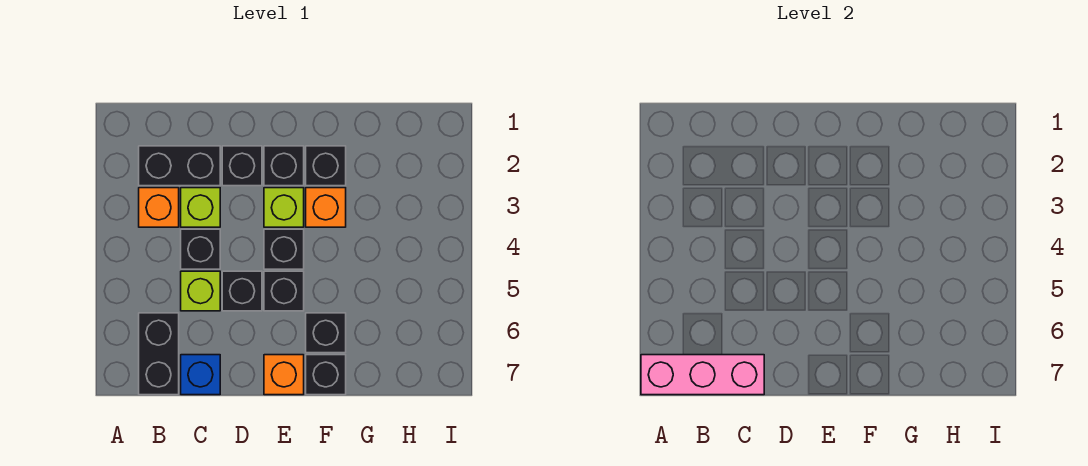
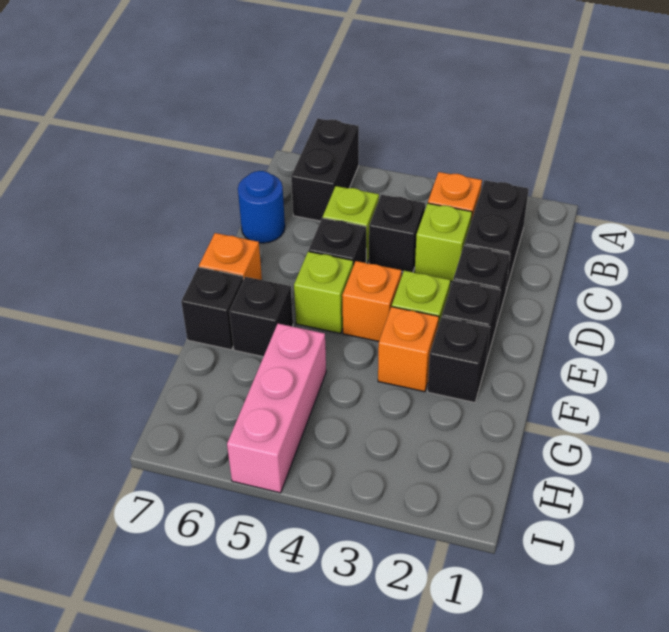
pink 1x3 brick [641,355,764,395] -> pink 1x3 brick moved to [227,324,326,493]
black 1x2 brick [139,313,179,395] -> black 1x2 brick turned to [291,119,359,221]
blue 1x1 brick [181,355,220,395] -> blue 1x1 round brick [238,171,285,243]
black 1x1 brick [264,229,304,269] -> orange 1x1 brick [342,261,401,341]
black 1x1 brick [264,271,304,311] -> lime 1x1 brick [294,251,353,333]

